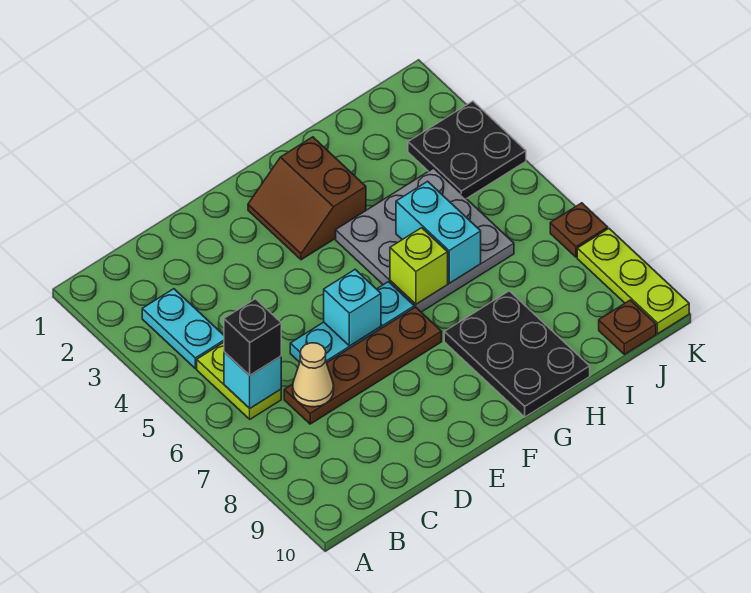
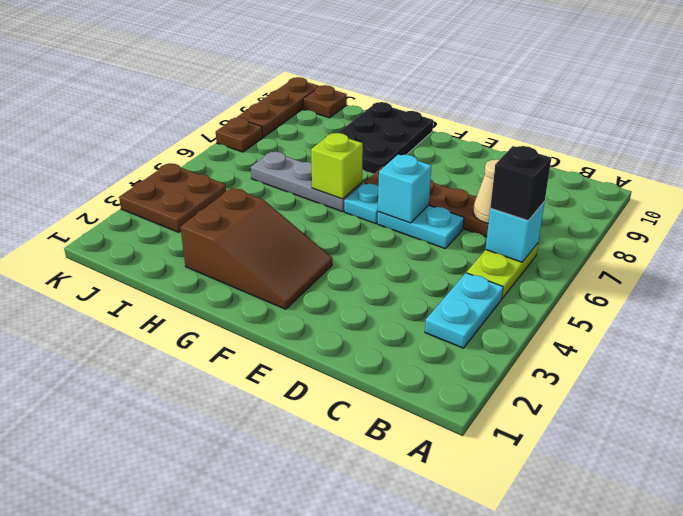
brown 2x2 slope [248,137,366,260] -> brown 2x3 slope [180,188,332,309]
grey 3x3 plate [336,168,514,312] -> grey 1x3 plate [251,152,362,212]
cyan 1x2 brick [396,181,481,283] -> none
black 2x2 plate [408,101,526,199] -> brown 2x2 plate [119,163,226,232]
lime 1x3 plate [577,229,689,334] -> brown 1x3 plate [238,77,319,137]

